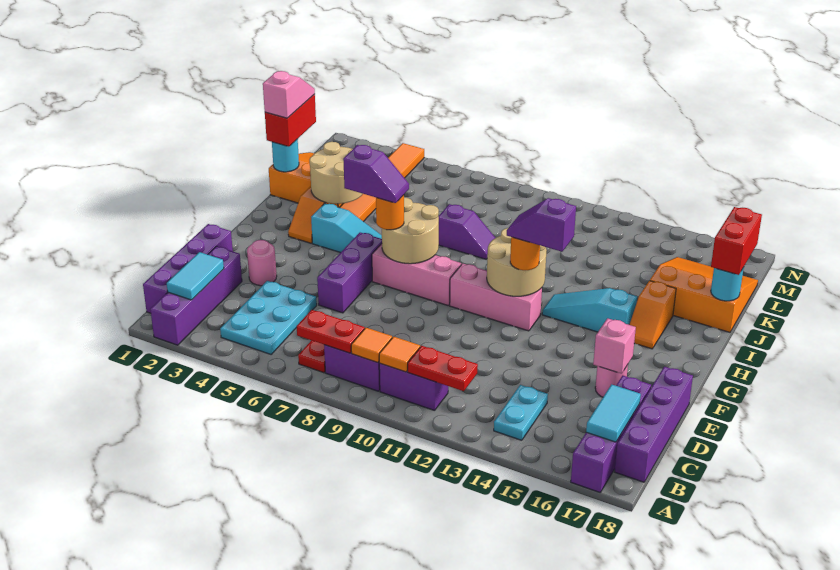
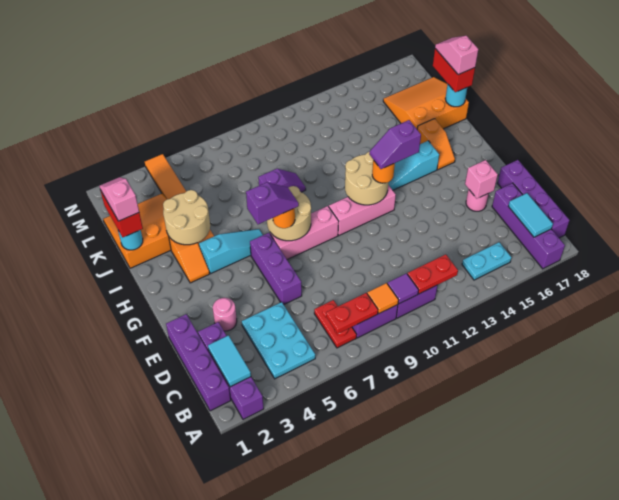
orange 1x1 tile [379,337,420,372] -> purple 1x1 tile [388,273,419,304]
cyan 1x2 plate [494,385,548,440] -> cyan 1x2 plate turned to [462,242,511,280]
none -> pink 1x2 slope [435,36,478,75]

